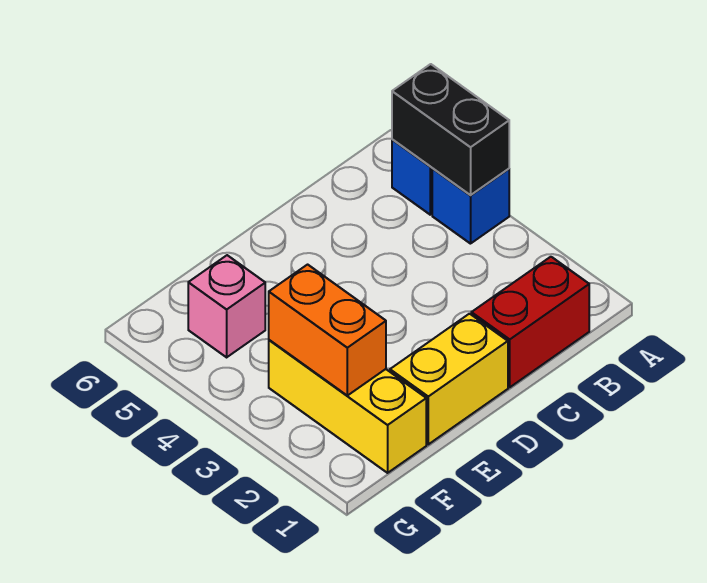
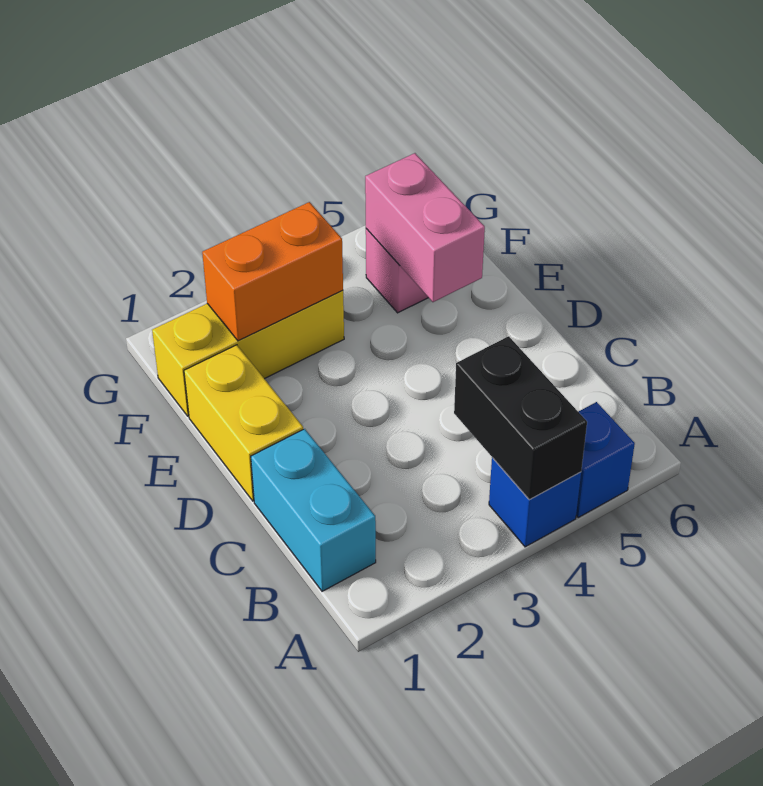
black 1x2 brick [392,64,509,195] -> black 1x2 brick turned to [454,336,587,500]
red 1x2 brick [471,257,589,387] -> cyan 1x2 brick [251,429,376,591]
none -> pink 1x2 brick [365,153,485,302]

